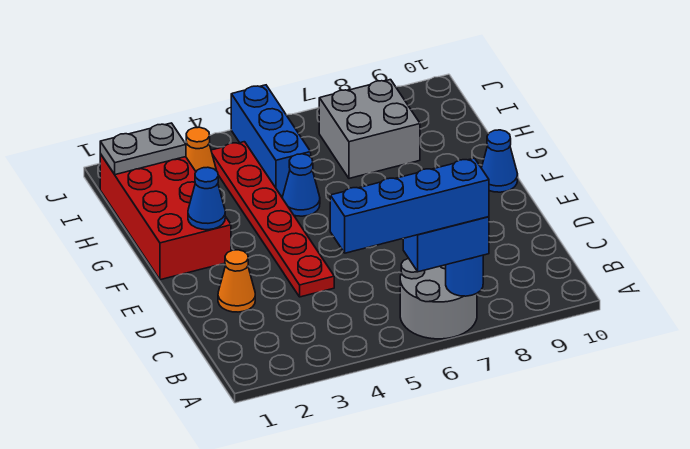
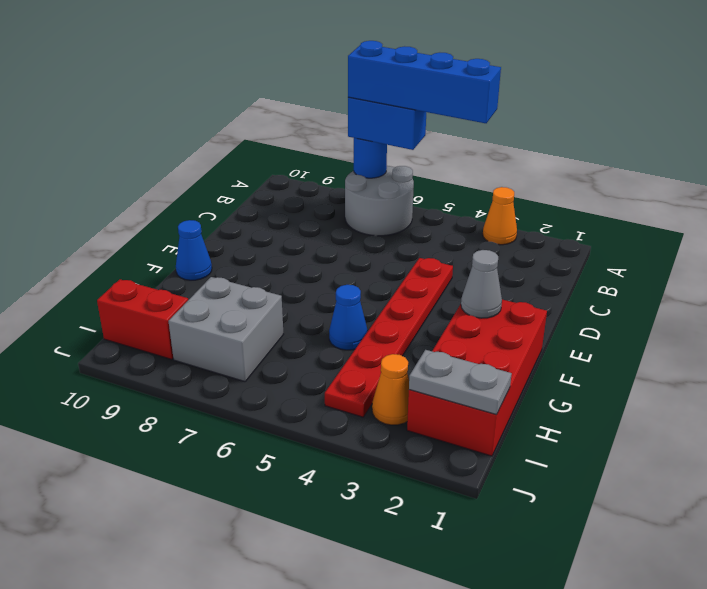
orange 1x1 cone [218,250,255,312] -> orange 1x1 cone moved to [483,187,517,245]
blue 1x1 cone [188,167,225,230] -> grey 1x1 cone [461,250,502,318]
blue 1x3 brick [231,85,311,196] -> none
none -> red 1x2 brick [97,279,188,360]

